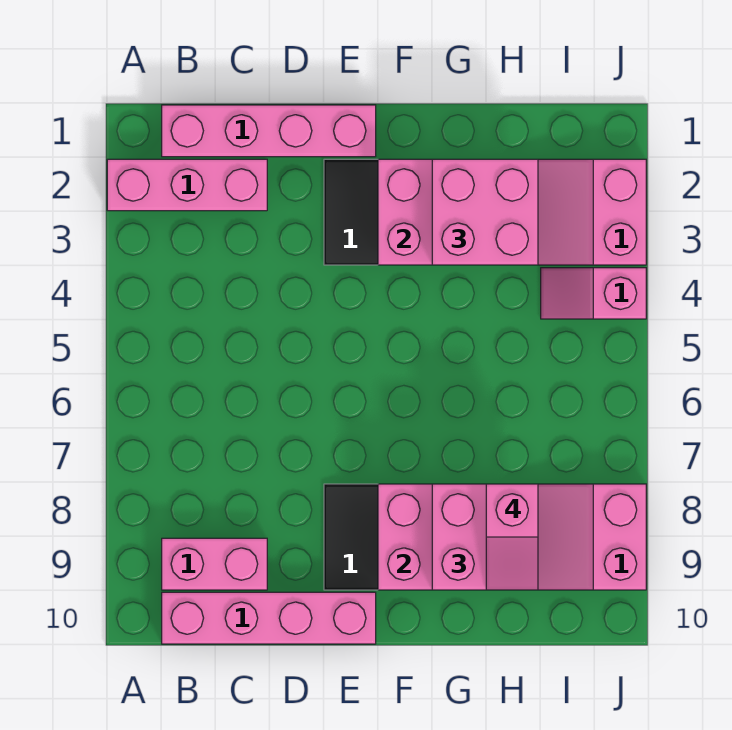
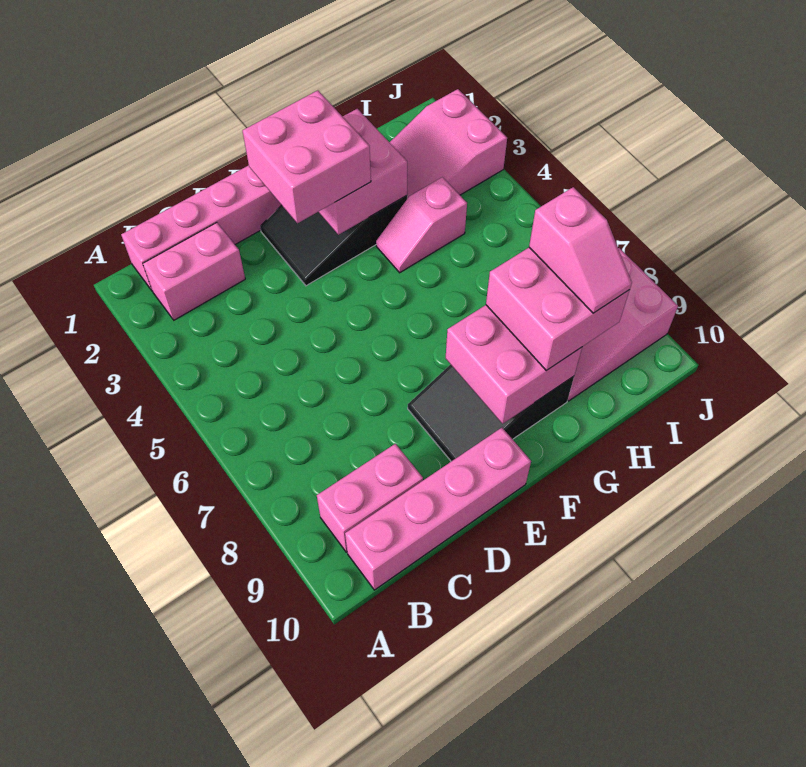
pink 1x3 brick [107,159,267,211] -> pink 1x2 brick [143,223,245,320]
pink 2x2 brick [432,159,538,265] -> pink 2x2 brick moved to [242,91,371,223]
pink 1x2 slope [541,268,646,319] -> pink 1x2 slope moved to [376,177,467,273]

